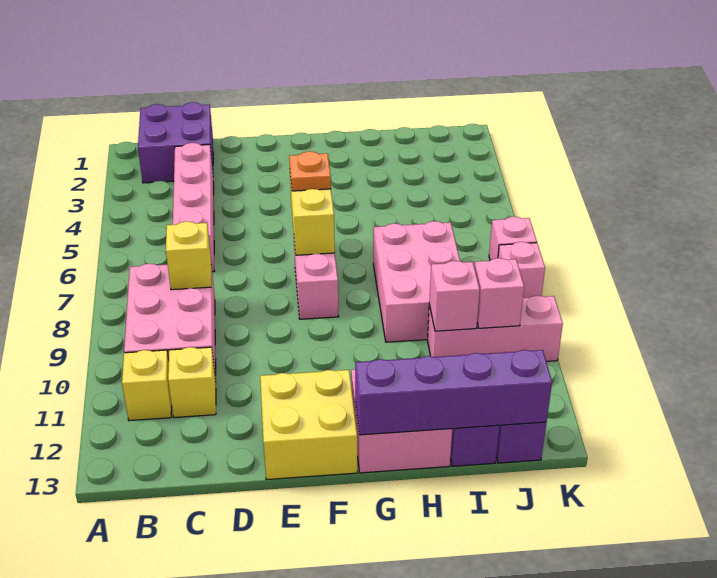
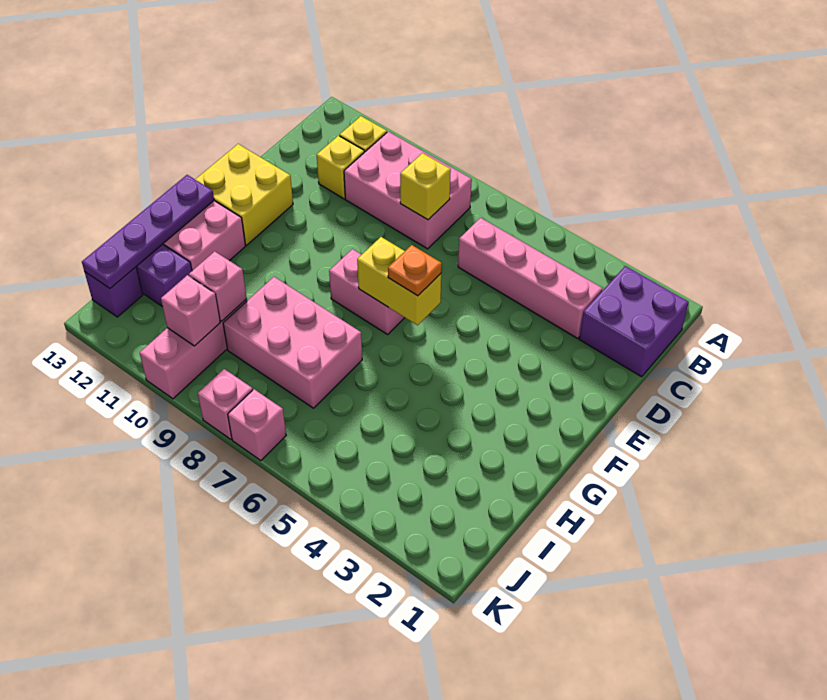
purple 1x4 brick [355,350,552,435] -> purple 1x4 plate [82,175,214,288]

